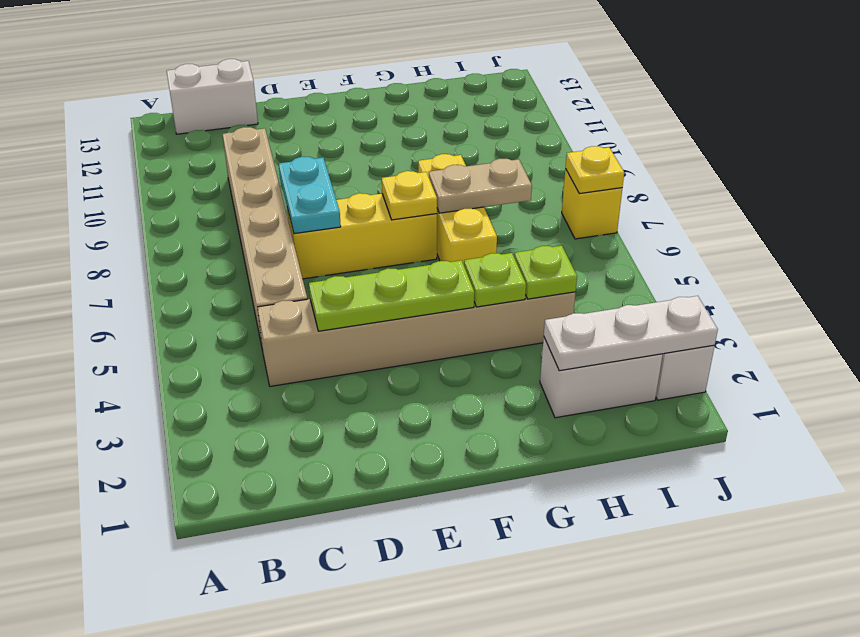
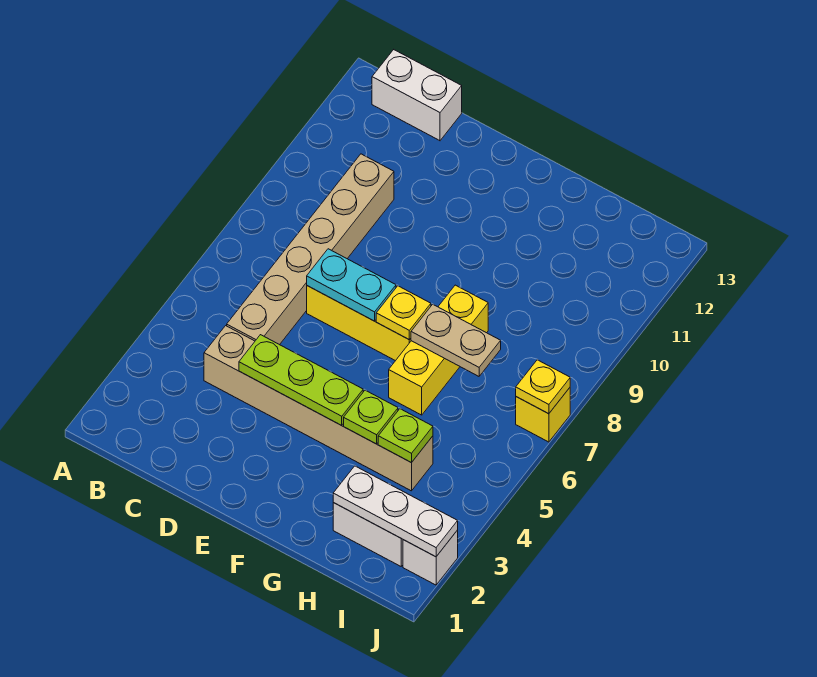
cyan 1x2 plate [279,157,341,234] -> cyan 1x2 plate turned to [307,249,396,321]

